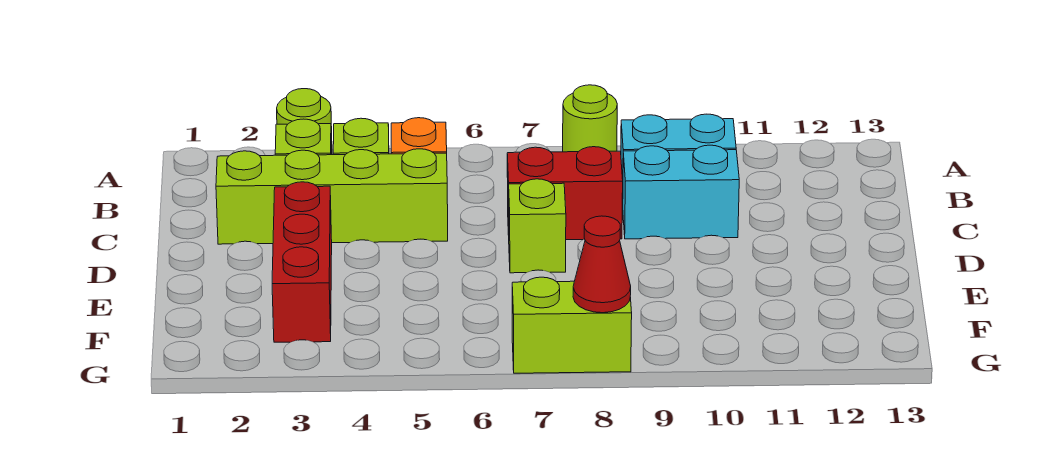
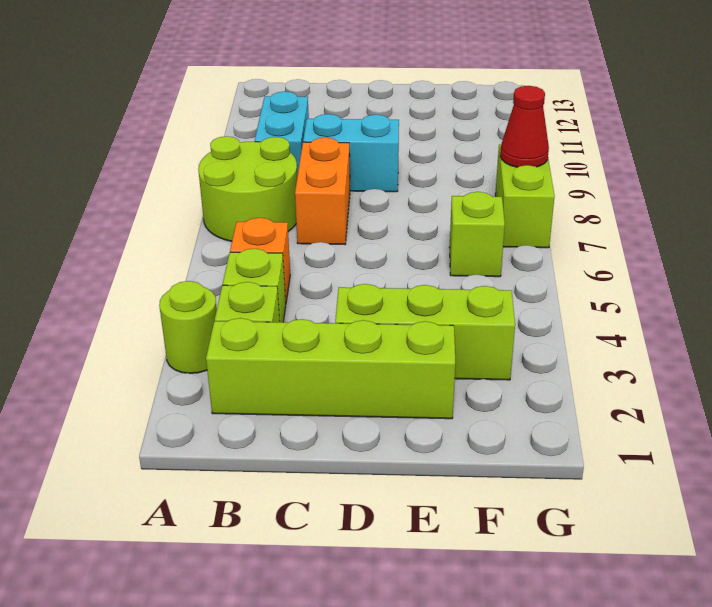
lime 1x1 round brick [563,85,617,152] -> lime 2x2 round brick [198,136,297,241]
lime 1x4 brick [216,149,448,244] -> lime 1x4 brick turned to [206,318,455,419]
red 1x2 brick [507,147,623,240] -> orange 1x2 brick [295,138,350,244]
cyan 1x2 brick [622,145,739,239] -> cyan 1x2 brick turned to [303,114,399,192]
red 1x3 brick [272,182,332,342] -> lime 1x3 brick [335,284,515,380]
lime 1x1 brick [509,179,566,273] -> lime 1x1 brick moved to [449,192,505,277]

